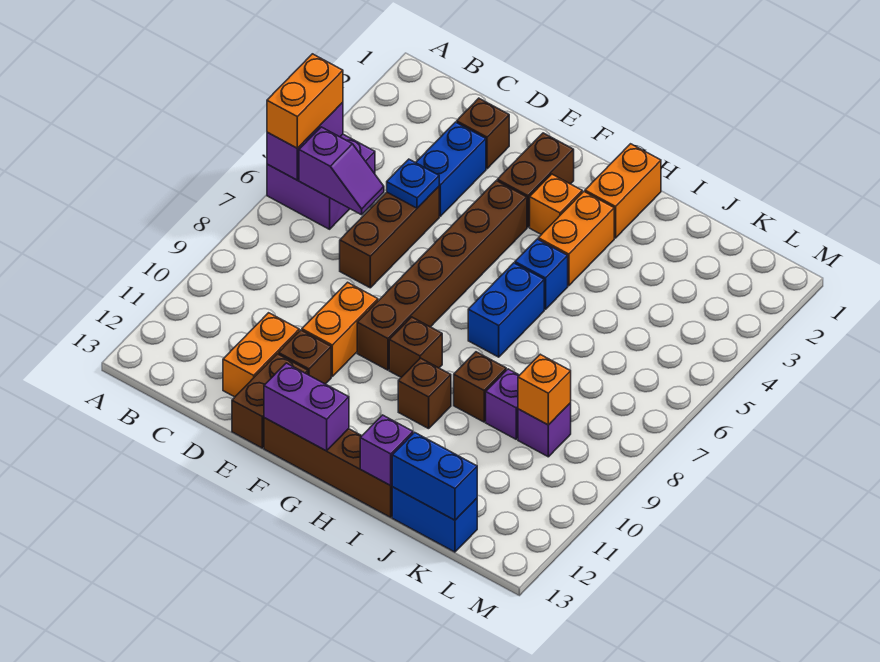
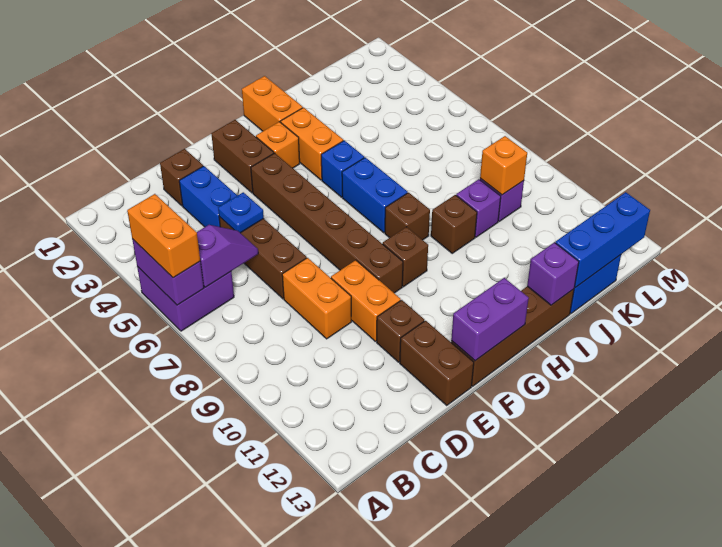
orange 1x2 brick [223,313,299,397] -> orange 1x2 brick moved to [282,258,352,339]
brown 1x1 brick [398,358,451,429] -> brown 1x1 brick moved to [385,193,430,240]
blue 1x2 brick [392,432,477,520] -> blue 1x3 brick [555,192,650,288]

